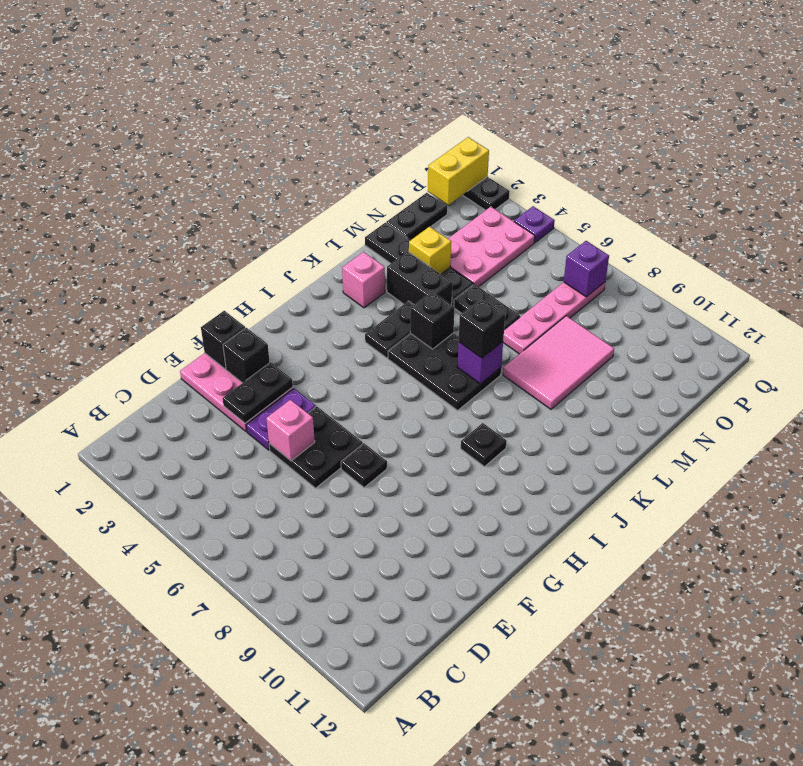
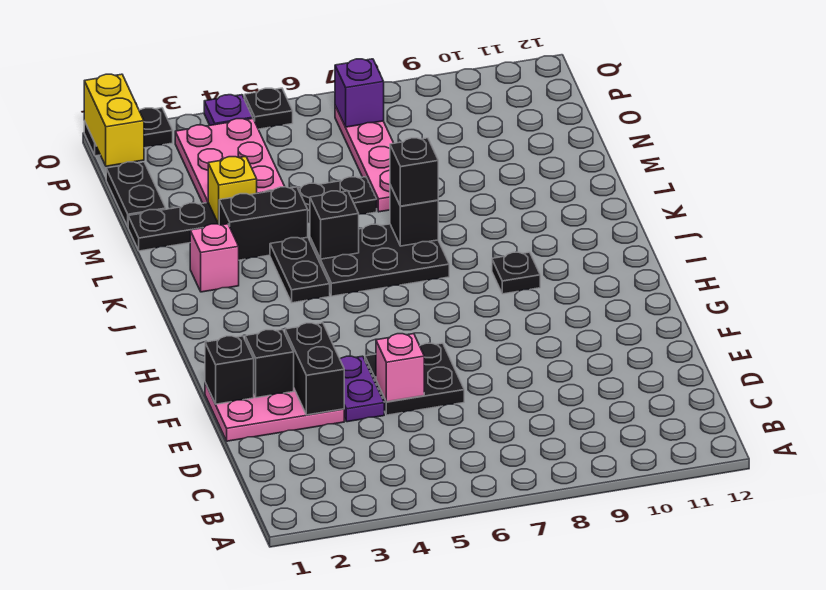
black 1x2 plate [223,362,293,423] -> black 1x2 brick [285,323,344,415]
black 1x1 plate [341,443,387,488] -> black 1x1 plate moved to [244,88,293,129]
purple 1x1 brick [457,342,503,384] -> black 1x1 brick [390,185,438,246]
pink 2x3 tile [503,316,614,409] -> none

